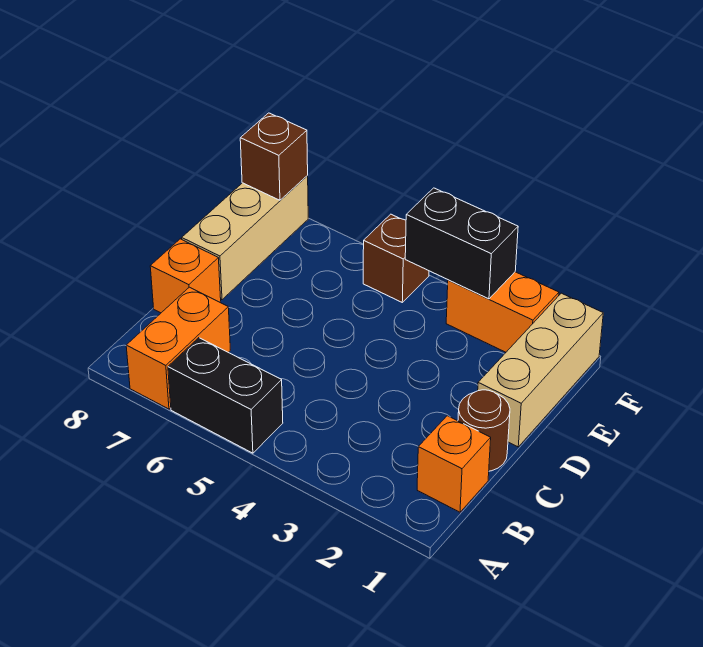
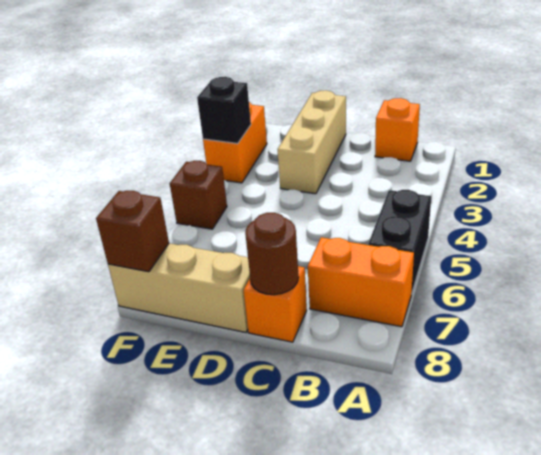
brown 1x1 round brick [458,390,510,471] -> brown 1x1 round brick moved to [245,213,299,295]
tan 1x3 brick [478,293,603,447] -> tan 1x3 brick turned to [277,90,346,194]
black 1x2 brick [405,188,518,299] -> black 1x1 brick [197,77,251,143]

